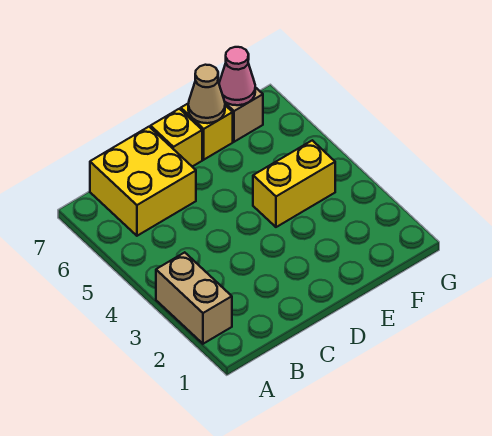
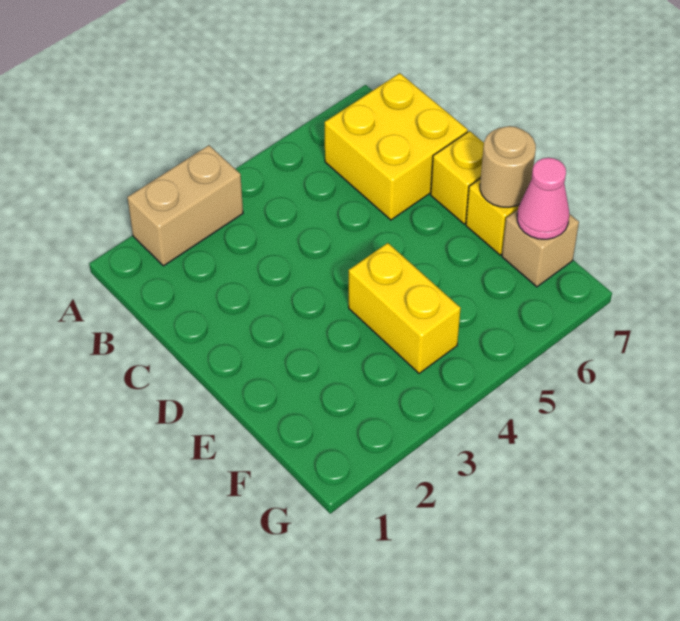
tan 1x1 cone [188,65,225,123] -> tan 1x1 round brick [480,126,536,207]

